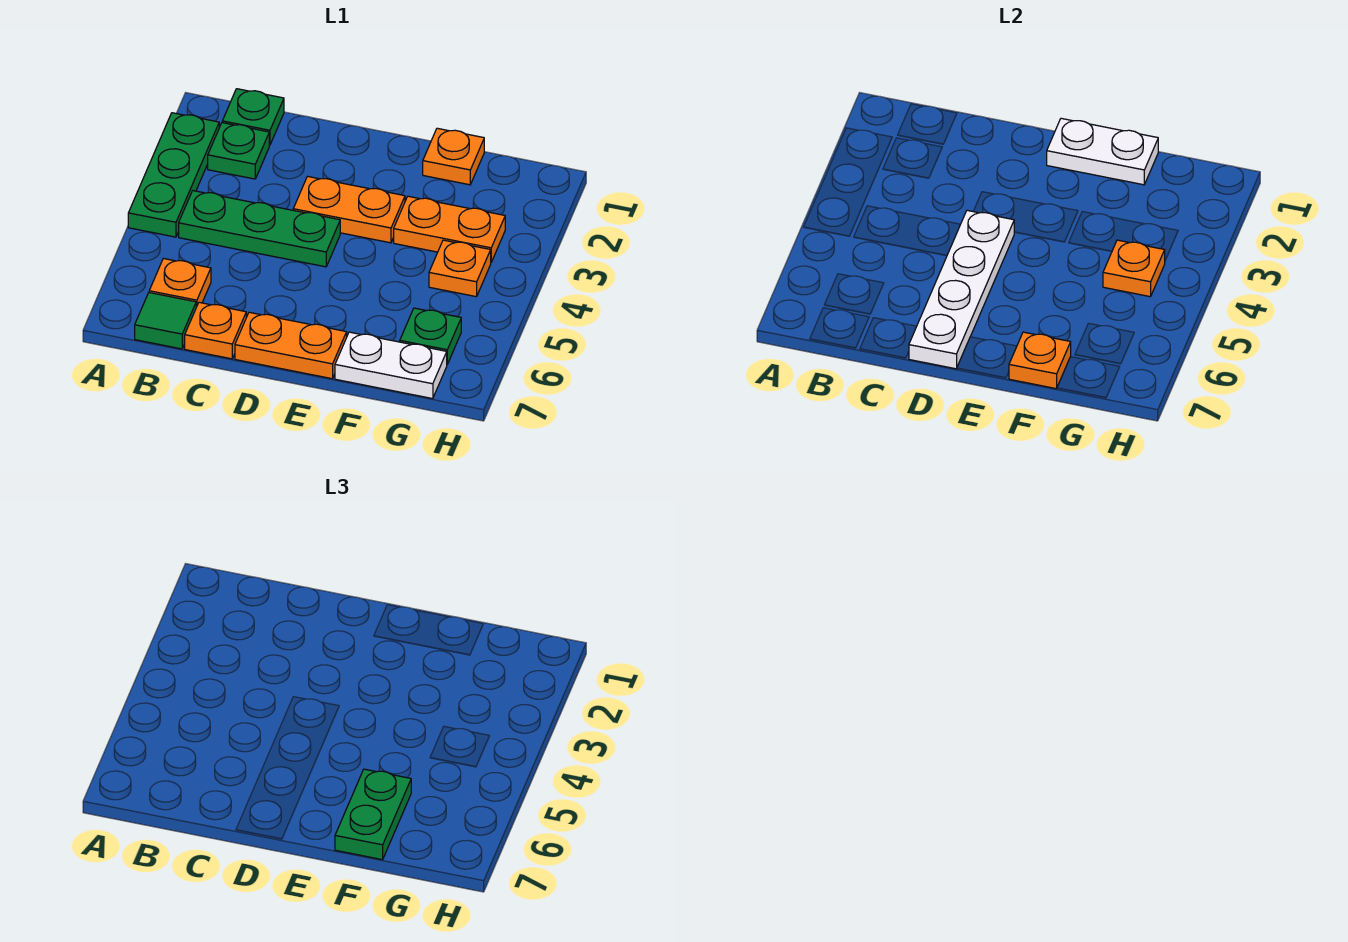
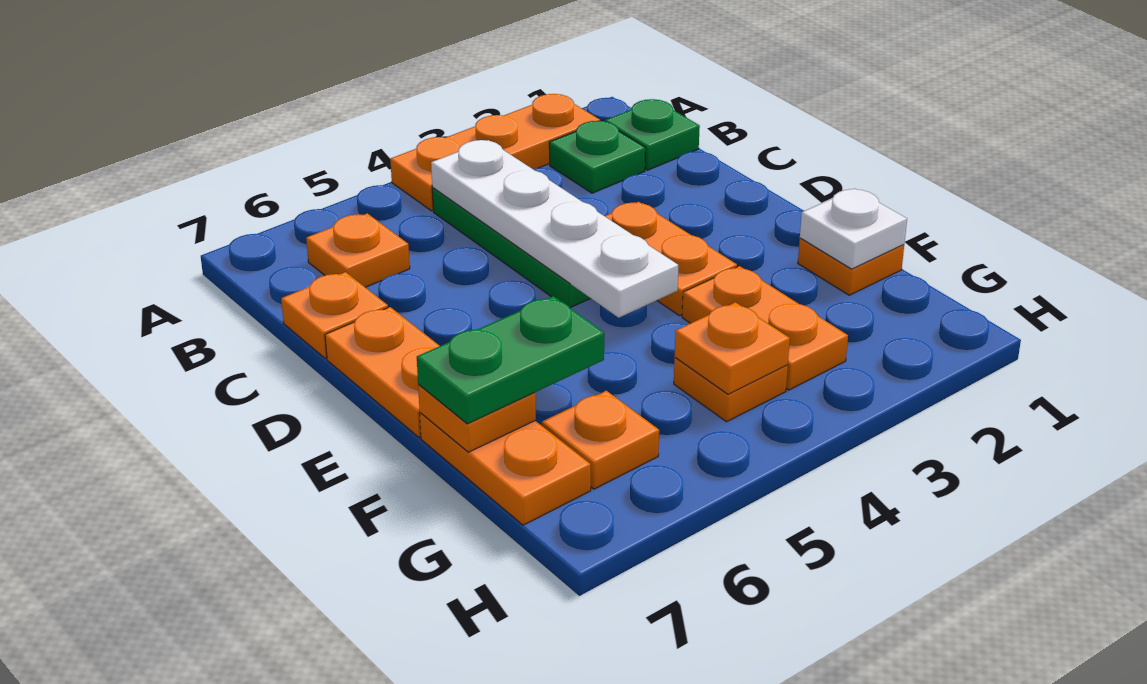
green 1x3 plate [128,113,219,237] -> orange 1x3 plate [390,94,600,211]
green 1x1 tile [135,293,196,349] -> none
white 1x4 plate [909,210,1014,369] -> white 1x4 plate turned to [431,140,678,318]
white 1x2 plate [1047,118,1158,185] -> white 1x1 plate [800,189,907,269]
white 1x2 plate [335,332,447,399] -> orange 1x2 plate [420,413,591,525]
green 1x1 plate [400,308,461,364] -> orange 1x1 plate [542,391,659,489]

